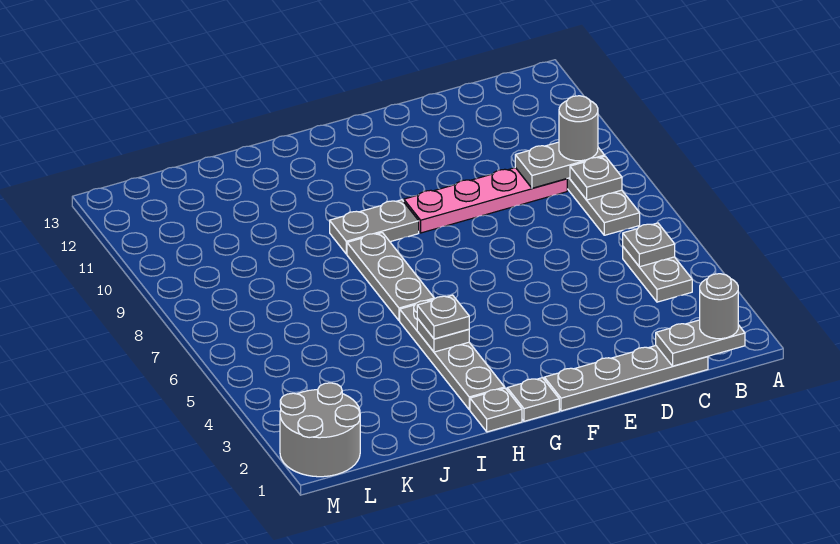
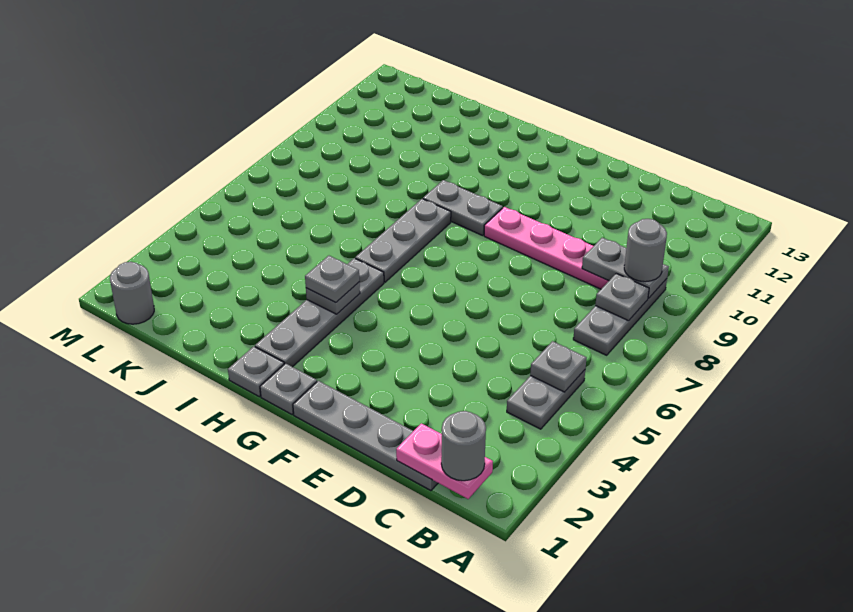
grey 1x2 plate [656,320,745,366] -> pink 1x2 plate [396,423,493,499]
grey 2x2 round brick [280,383,360,477] -> grey 1x1 round brick [110,262,154,324]

